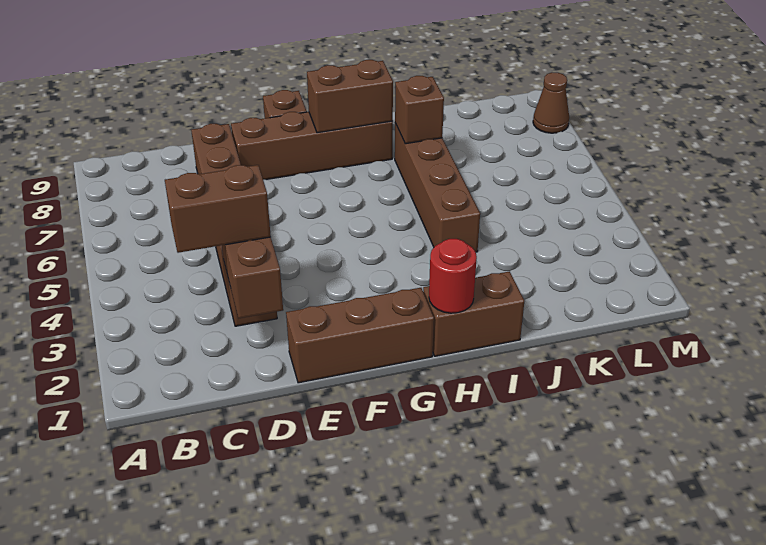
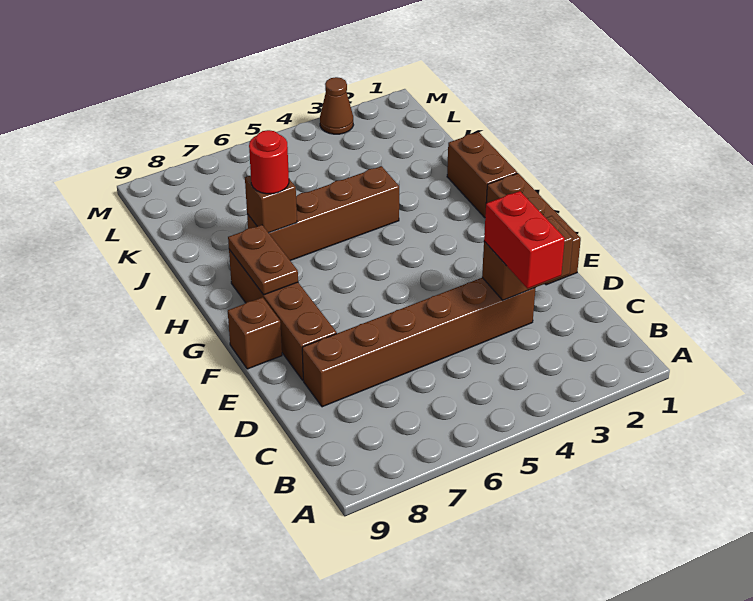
brown 1x2 brick [165,165,271,253] -> red 1x2 brick [484,191,565,289]
brown 1x2 brick [307,60,393,133] -> brown 1x2 plate [228,225,298,295]
red 1x1 round brick [429,239,477,313] -> red 1x1 round brick moved to [249,130,289,194]
brown 1x1 cone [533,73,569,133] -> brown 1x1 cone moved to [320,77,353,134]

